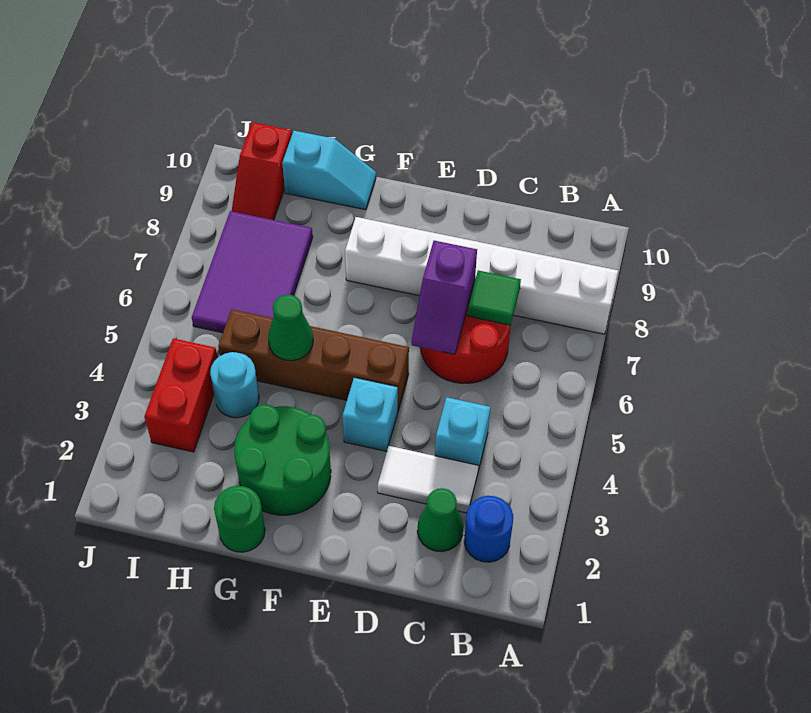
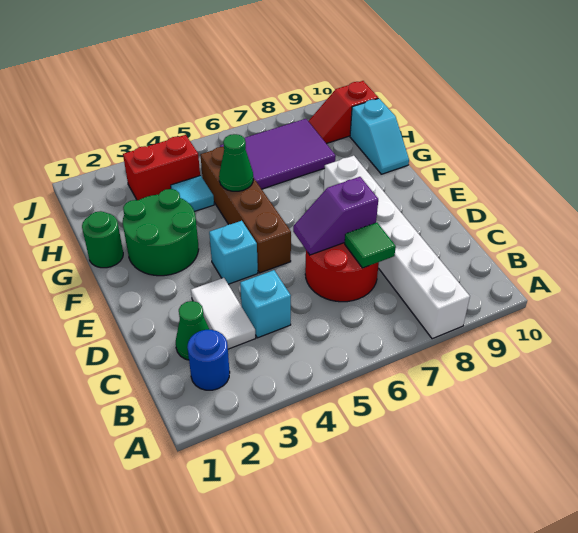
cyan 1x1 round brick [210,352,259,418] -> cyan 1x1 tile [171,175,214,211]

